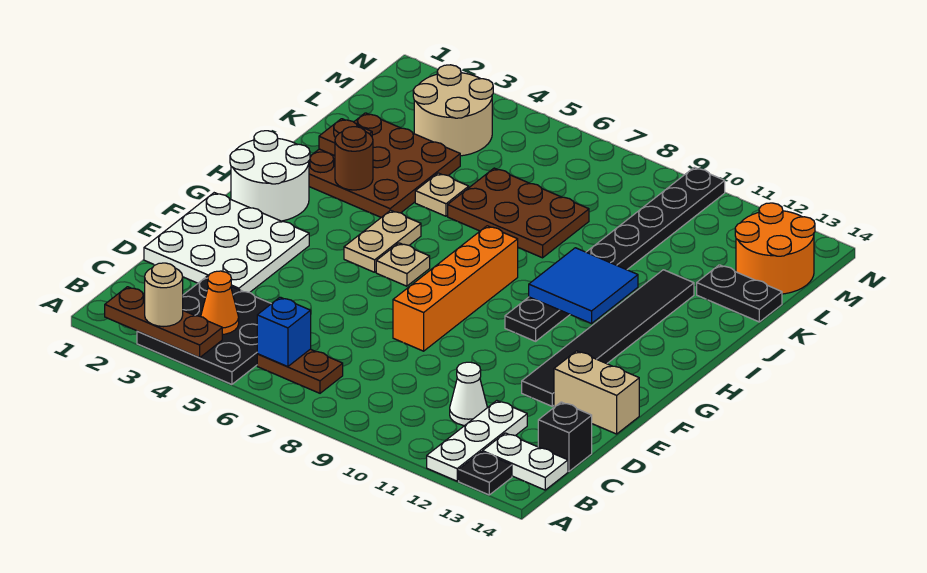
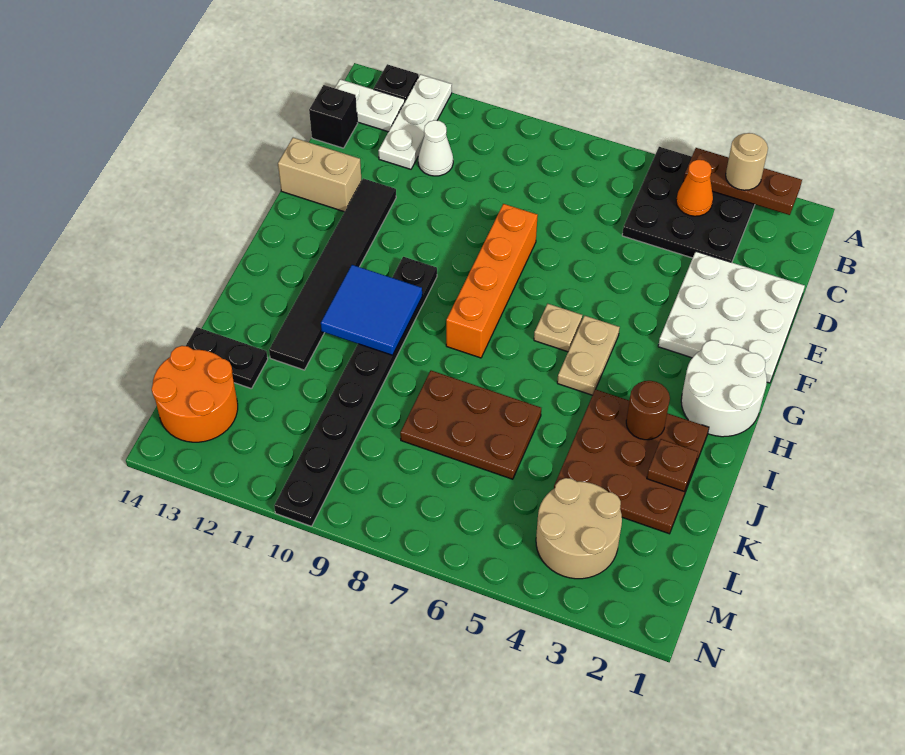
brown 1x2 plate [257,349,343,393] -> none
blue 1x1 brick [257,297,311,367] -> none
tan 1x1 plate [415,173,469,216] -> none

